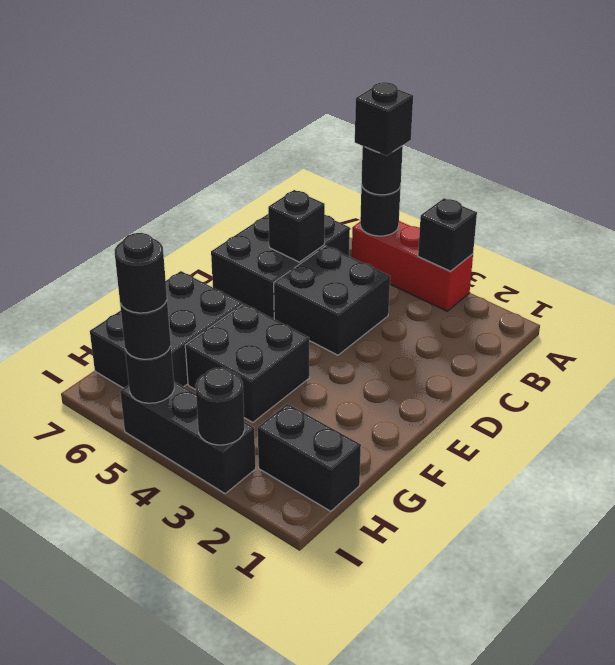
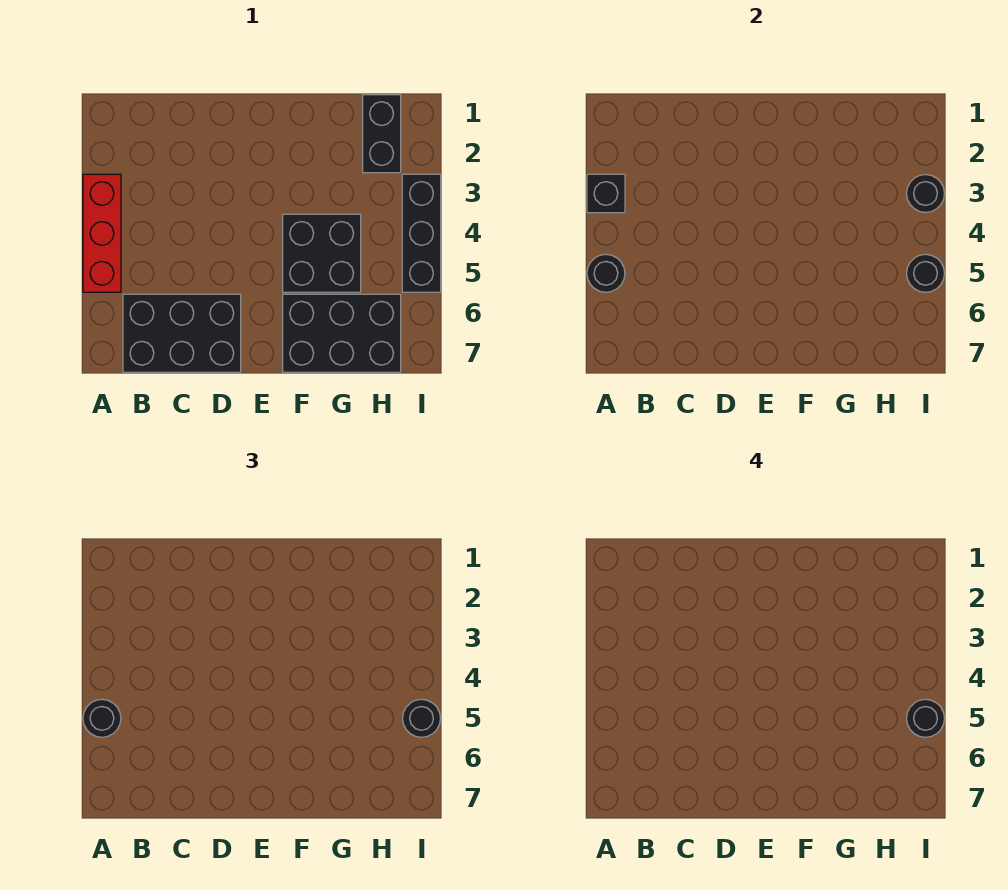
black 1x1 brick [355,82,413,156] -> none
black 2x2 brick [274,246,390,355] -> none
black 1x1 brick [268,190,325,262] -> none

